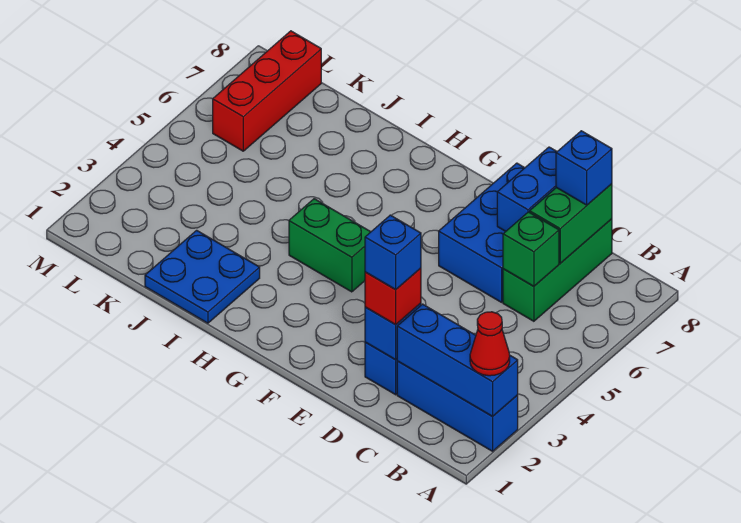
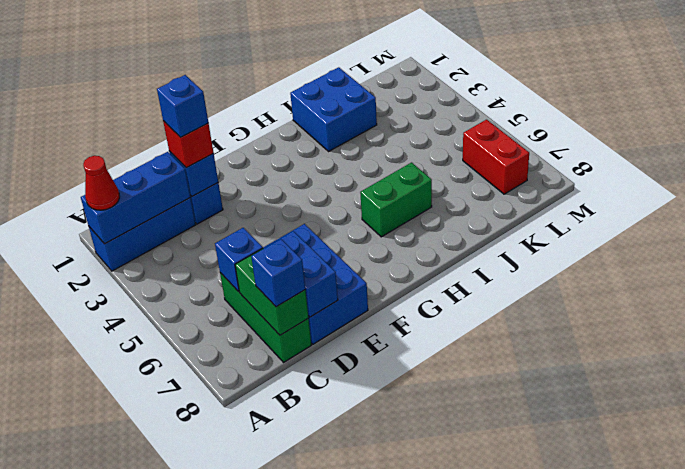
green 1x1 brick [503,212,559,286] -> blue 1x1 brick [215,228,263,292]
green 1x2 brick [289,199,370,292] -> green 1x2 brick moved to [360,163,432,237]
blue 2x2 plate [145,230,260,323] -> blue 2x2 brick [290,67,377,151]
red 1x3 brick [213,31,321,151] -> red 1x2 brick [463,120,529,194]

